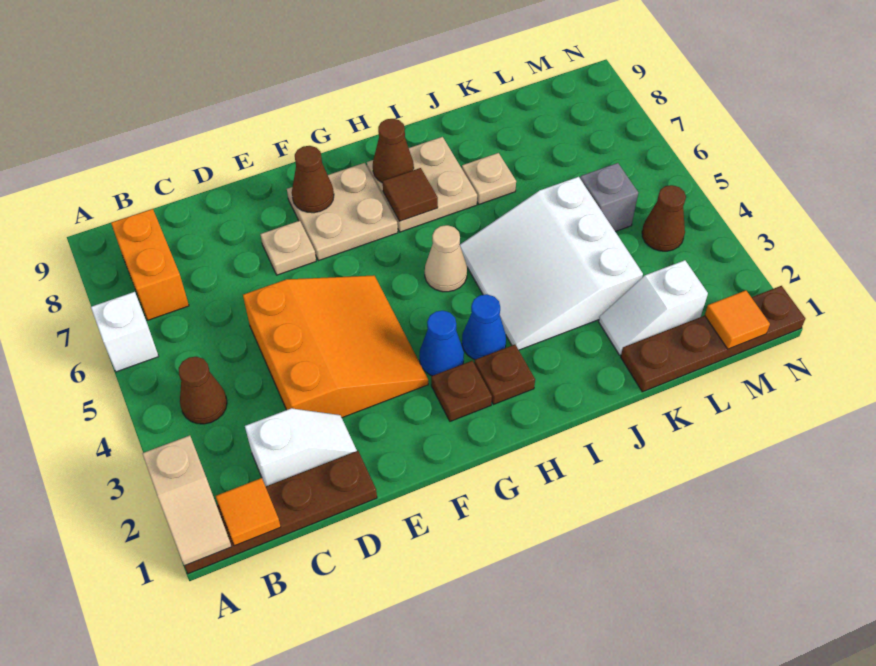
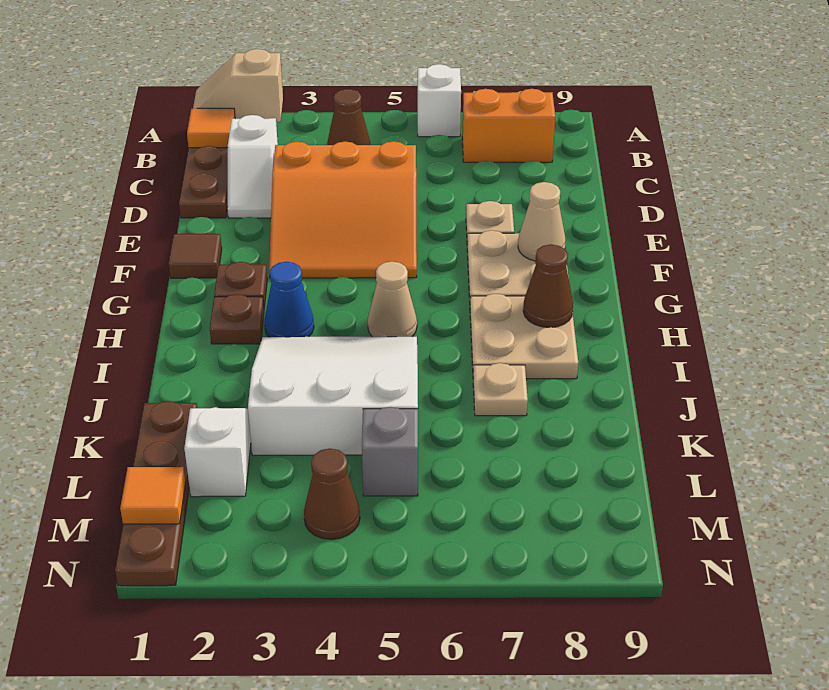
brown 1x1 cone [292,146,334,213] -> tan 1x1 cone [518,182,566,261]
blue 1x1 cone [419,311,464,376] -> none
brown 1x1 tile [383,168,438,221] -> brown 1x1 tile moved to [169,234,222,278]

